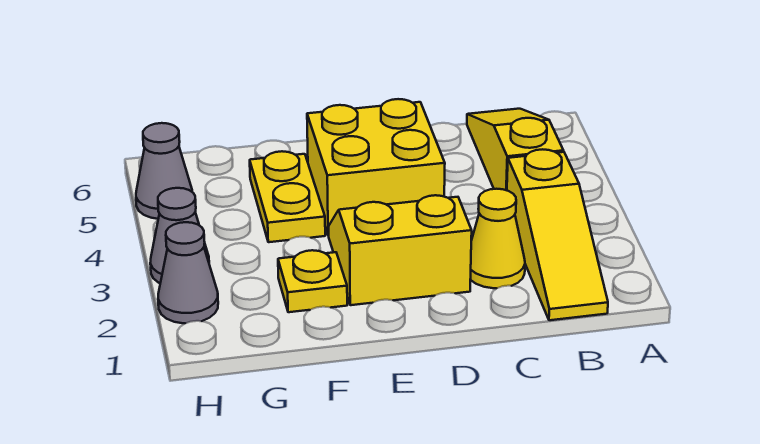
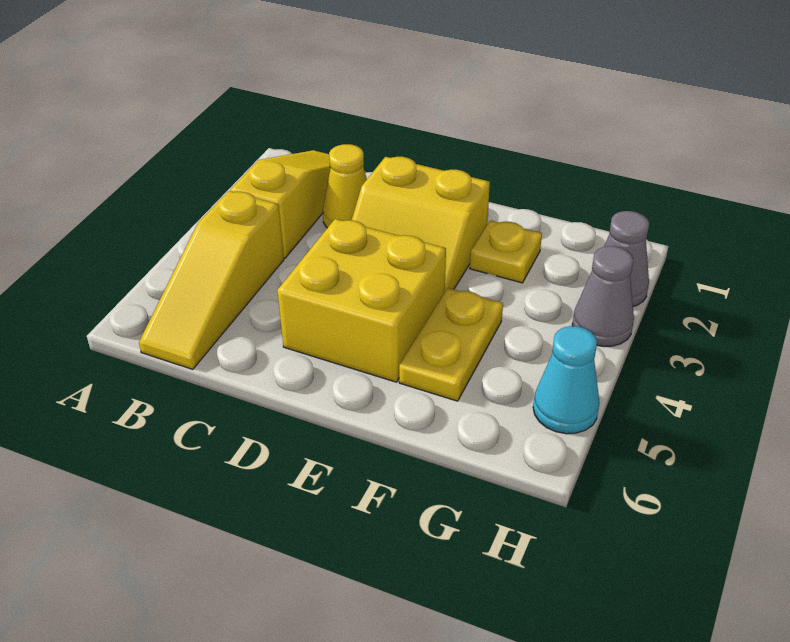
grey 1x1 cone [136,123,192,219] -> cyan 1x1 cone [533,326,600,434]

